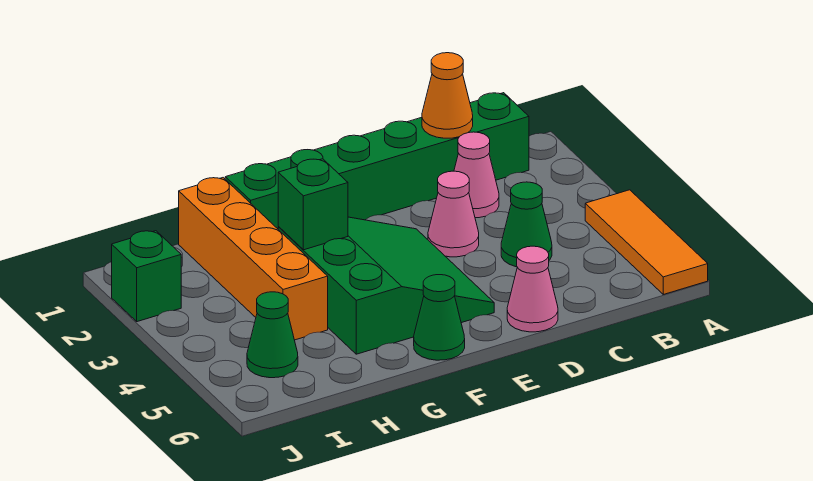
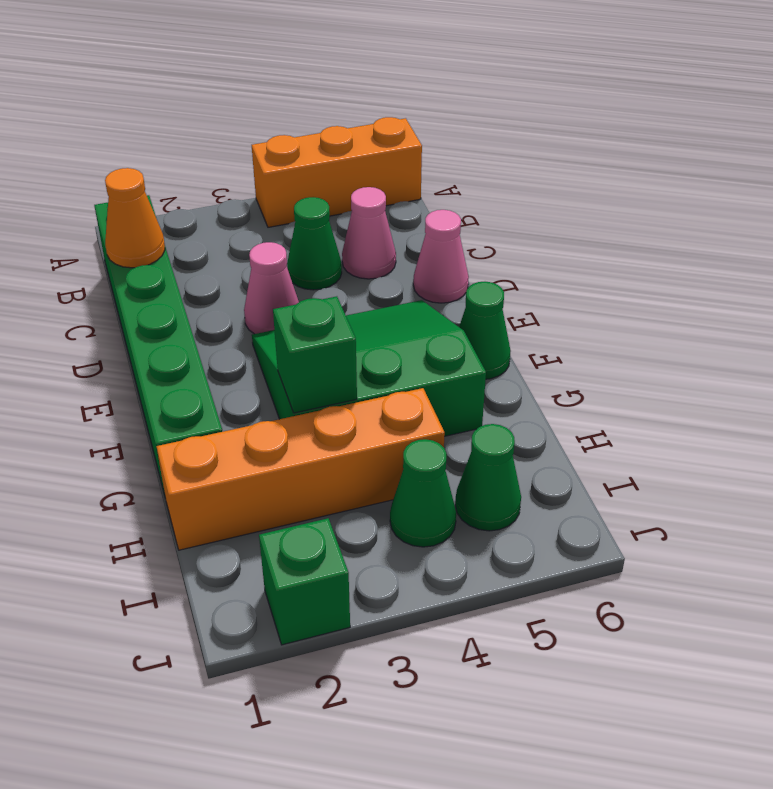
orange 1x3 tile [585,190,708,294] -> orange 1x3 brick [252,117,422,227]
pink 1x1 cone [454,132,499,218] -> pink 1x1 cone moved to [342,187,396,279]
none -> green 1x1 cone [390,439,456,547]

